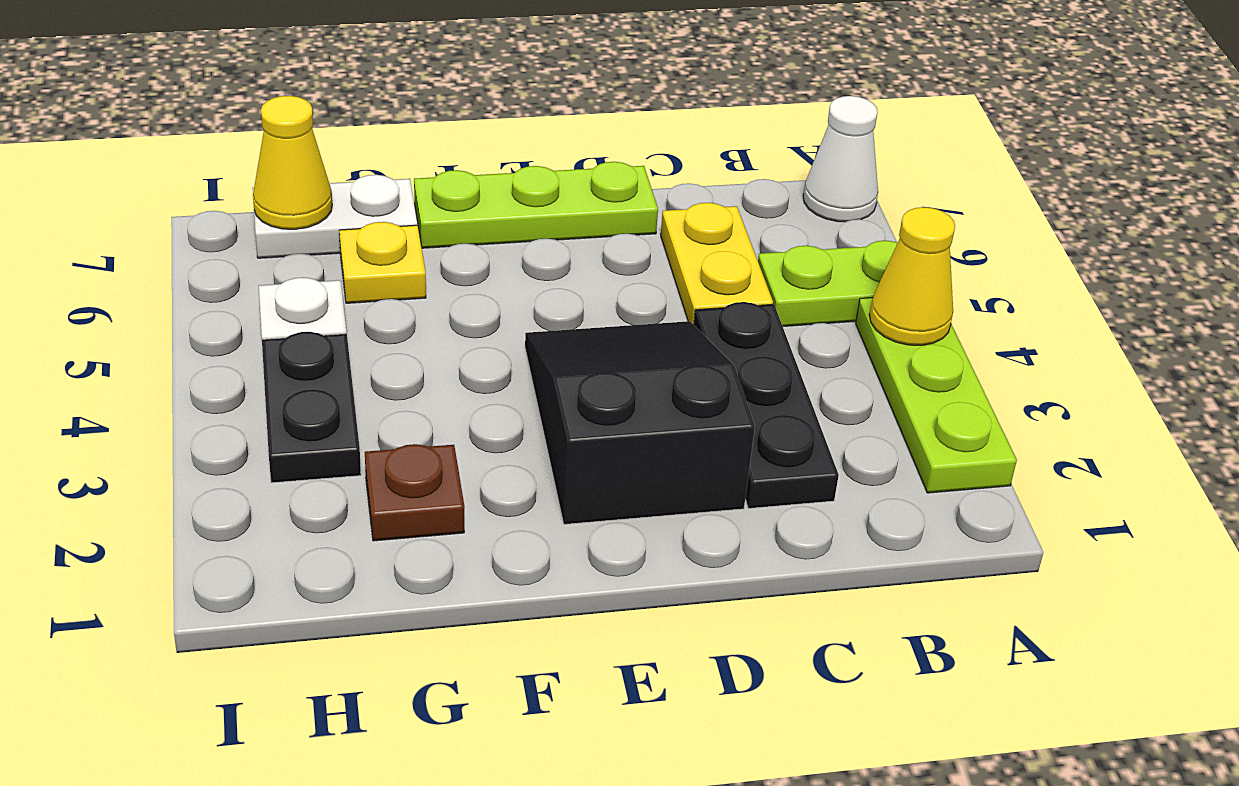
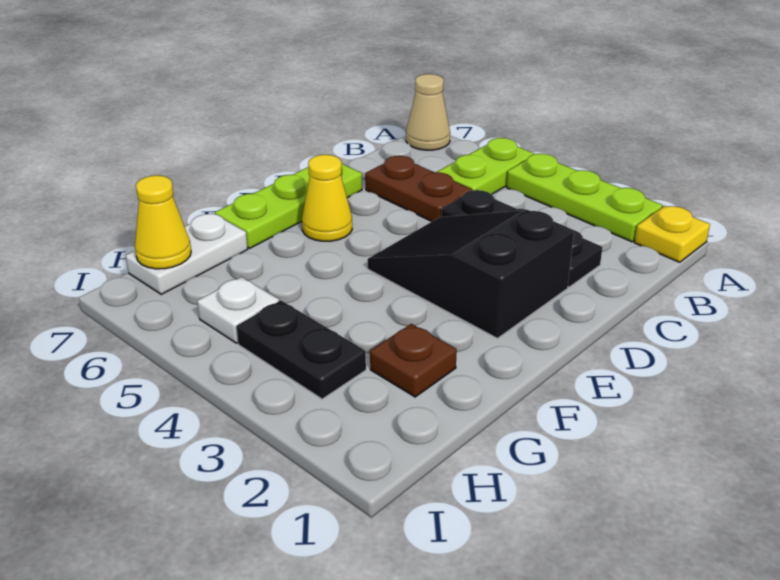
yellow 1x1 cone [869,207,955,345] -> yellow 1x1 cone moved to [302,155,352,241]
white 1x1 cone [803,96,878,222] -> tan 1x1 cone [406,74,450,150]
yellow 1x2 plate [661,203,773,325] -> brown 1x2 plate [365,156,472,221]
yellow 1x1 plate [339,222,426,303] -> yellow 1x1 plate moved to [635,206,710,262]

